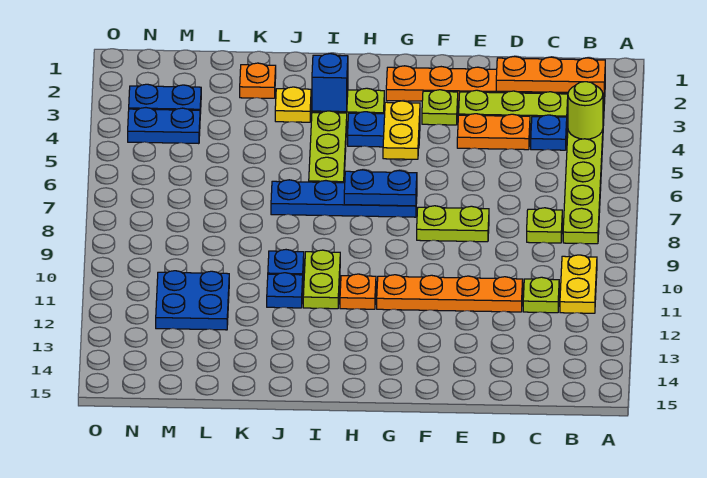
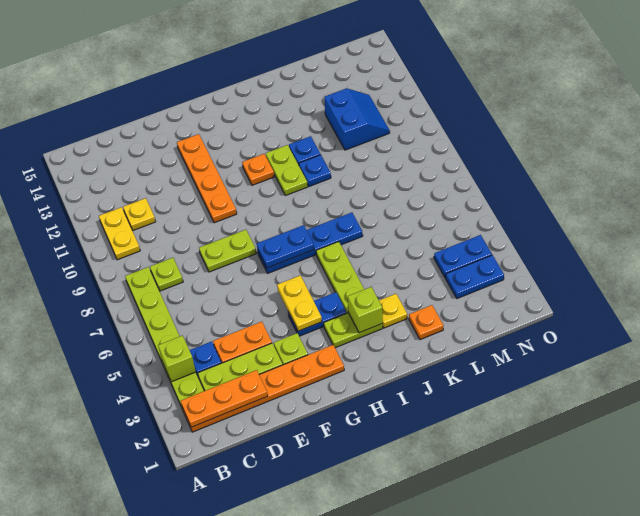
lime 1x1 round brick [568,82,603,139] -> lime 1x1 brick [158,336,196,382]
lime 1x1 plate [523,277,559,313] -> yellow 1x1 plate [123,198,156,230]
orange 1x4 plate [377,275,523,312] -> orange 1x4 plate turned to [177,134,237,223]
blue 1x1 brick [312,54,348,112] -> lime 1x1 brick [348,287,383,333]
blue 2x2 plate [156,271,229,330] -> blue 2x2 slope [324,88,390,150]

